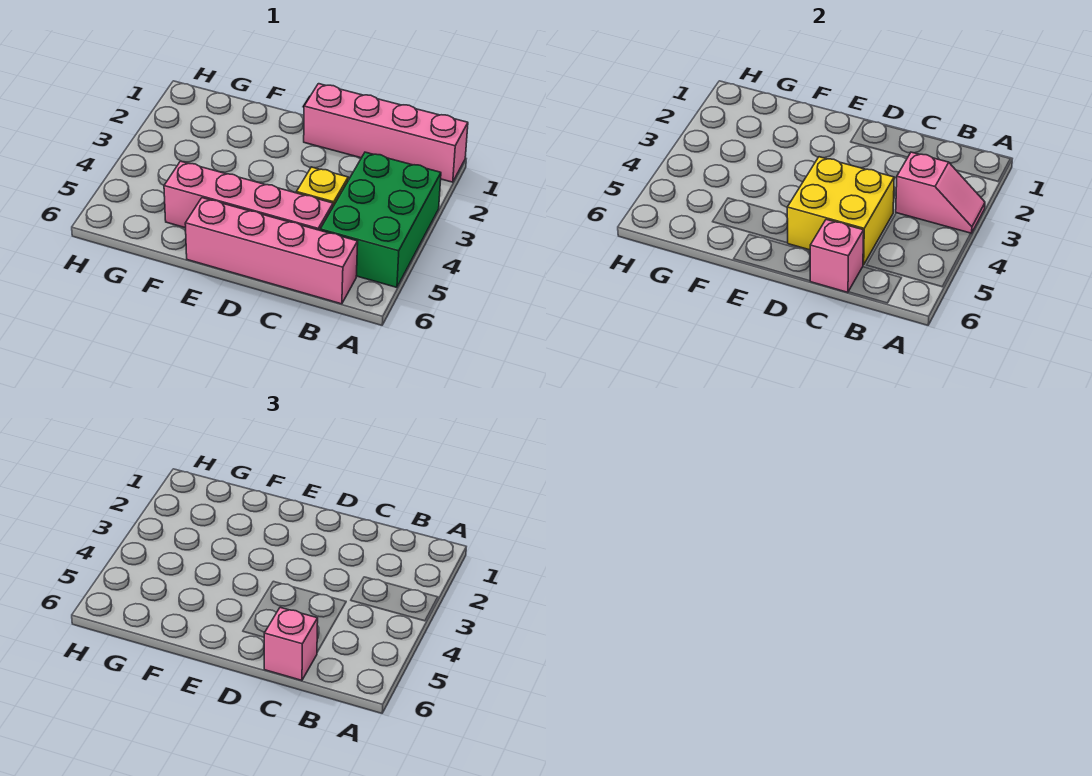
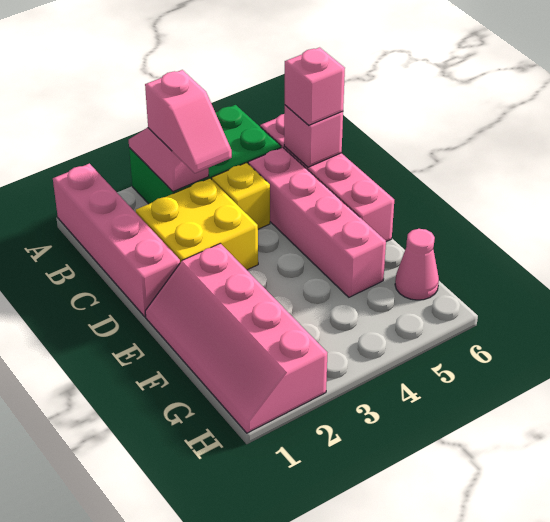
none -> pink 1x2 slope [145,70,232,173]
yellow 2x2 brick [787,157,894,265] -> yellow 2x2 brick moved to [136,178,258,270]
none -> pink 2x4 slope [145,243,327,433]
none -> pink 1x1 cone [395,229,439,300]

